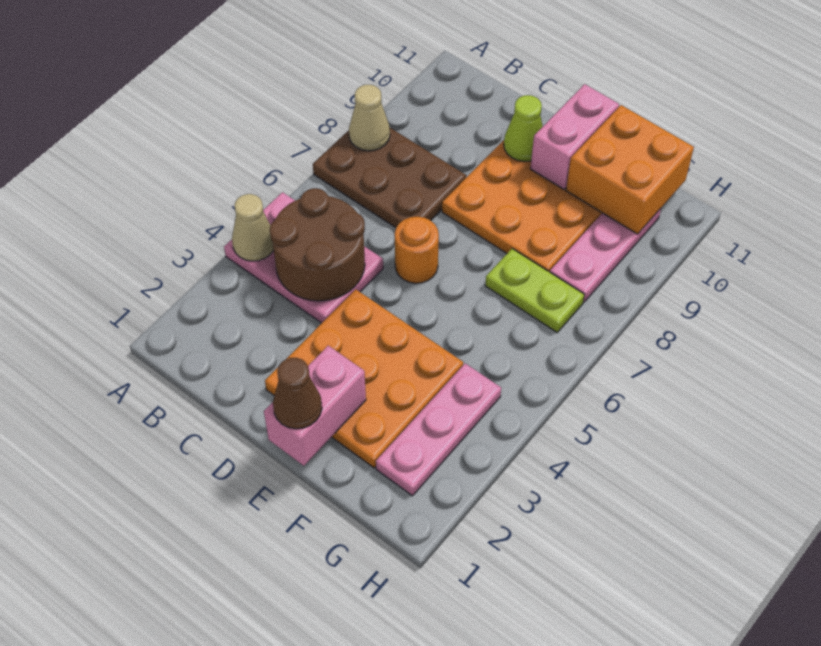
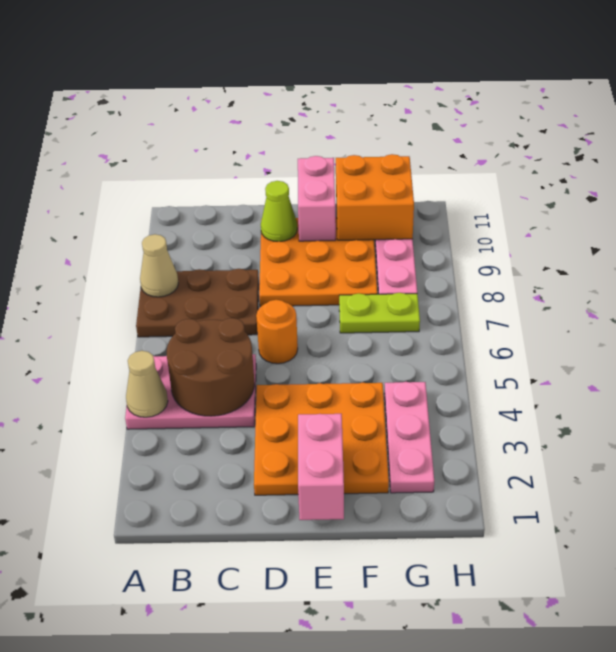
brown 1x1 cone [273,358,322,429] -> none

